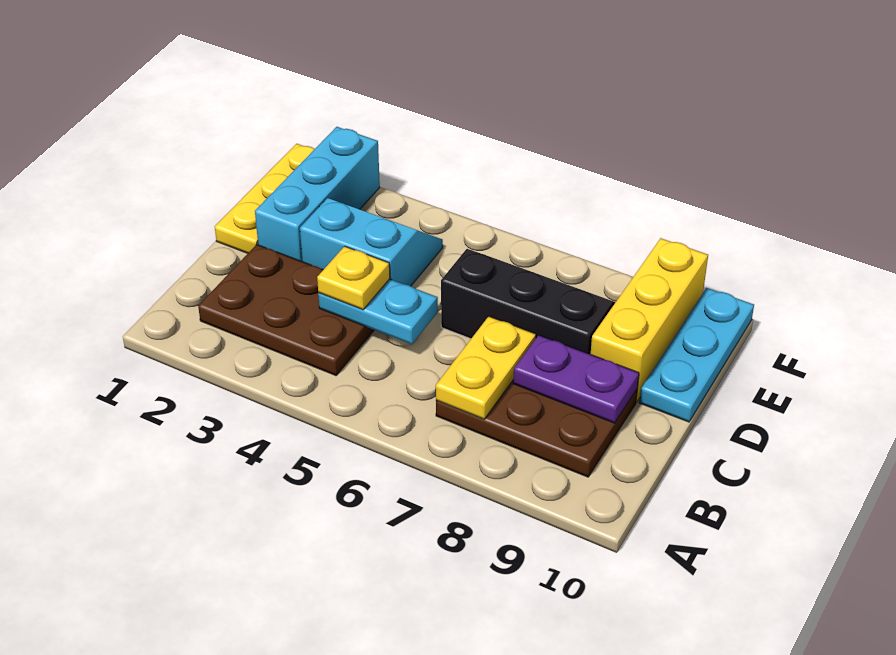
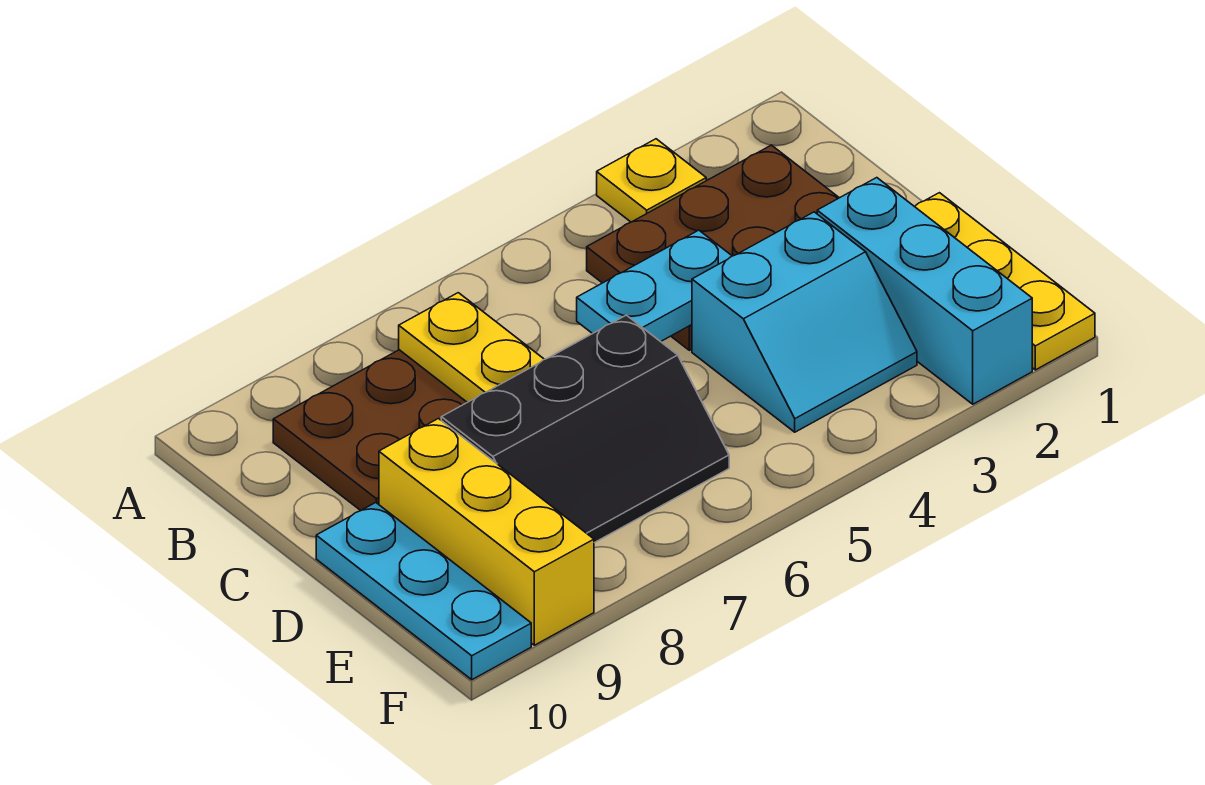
yellow 1x1 plate [317,246,390,310] -> yellow 1x1 plate moved to [597,139,706,222]
purple 1x2 plate [513,335,639,423] -> none

